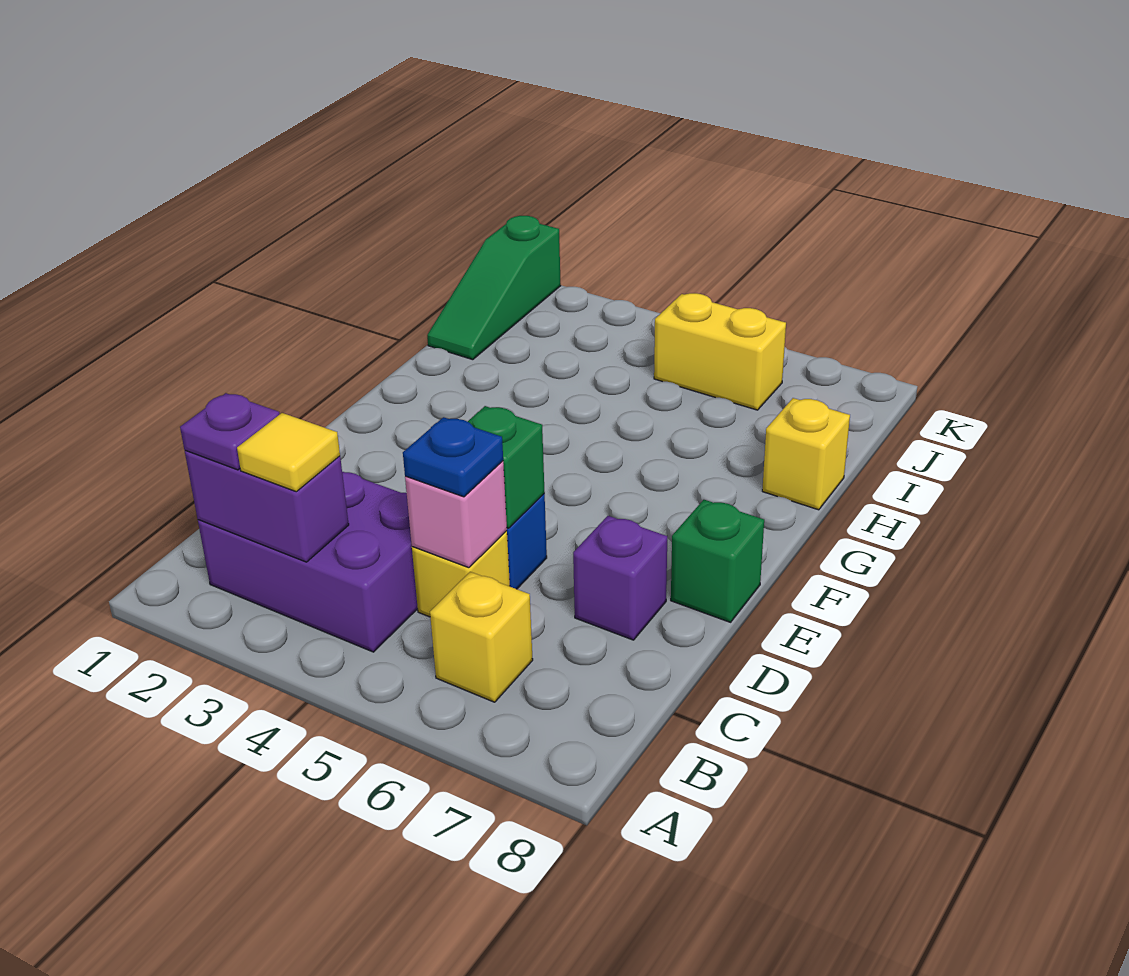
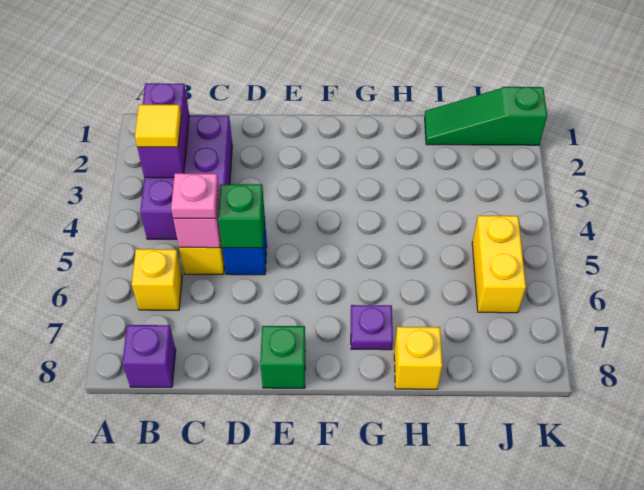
purple 1x1 plate [180,393,279,470] -> purple 1x1 plate moved to [351,305,393,350]
blue 1x1 plate [403,417,503,497] -> pink 1x1 plate [171,173,218,219]
purple 1x1 brick [573,516,667,640] -> purple 1x1 brick moved to [122,325,176,387]

